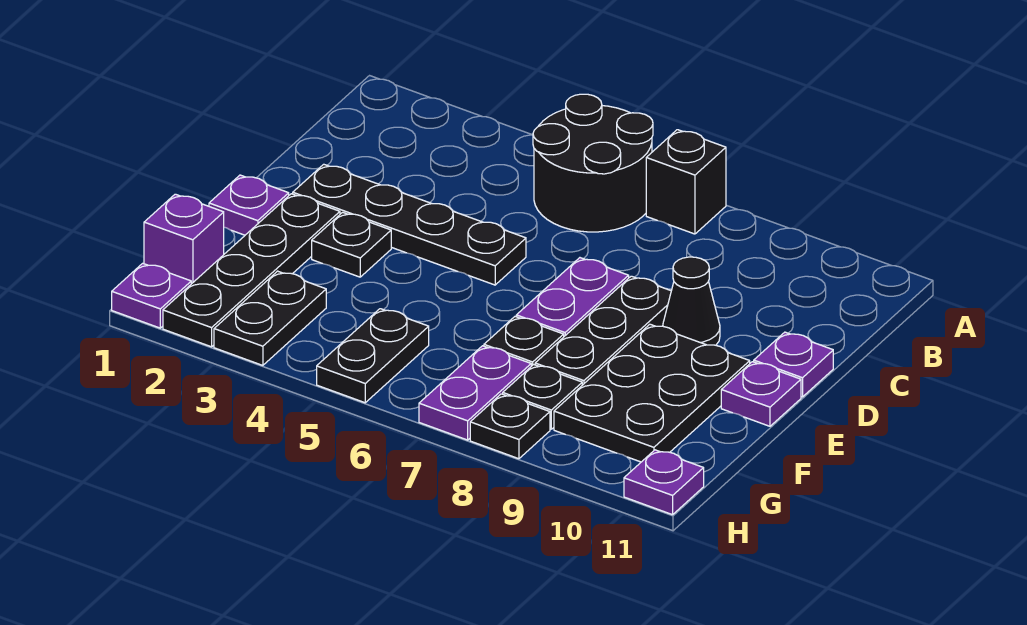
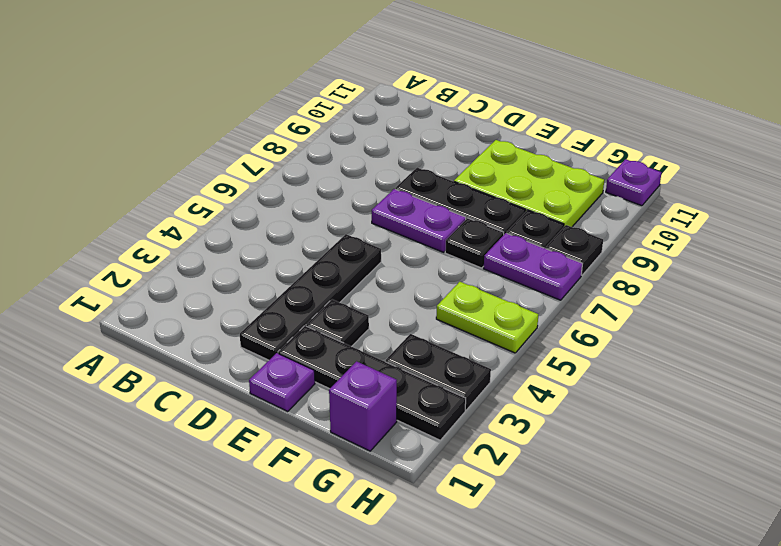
black 2x2 round brick [533,94,653,232] -> none
black 1x1 brick [646,130,726,234] -> none
black 1x1 cone [663,257,720,345] -> none
purple 1x1 plate [754,332,833,397] -> none
black 2x3 plate [554,324,750,462] -> lime 2x3 plate [454,140,604,227]
purple 1x1 plate [721,362,801,426] -> none
black 1x2 plate [317,309,429,403] -> lime 1x2 plate [436,282,538,353]
purple 1x1 plate [112,263,191,328] -> none

